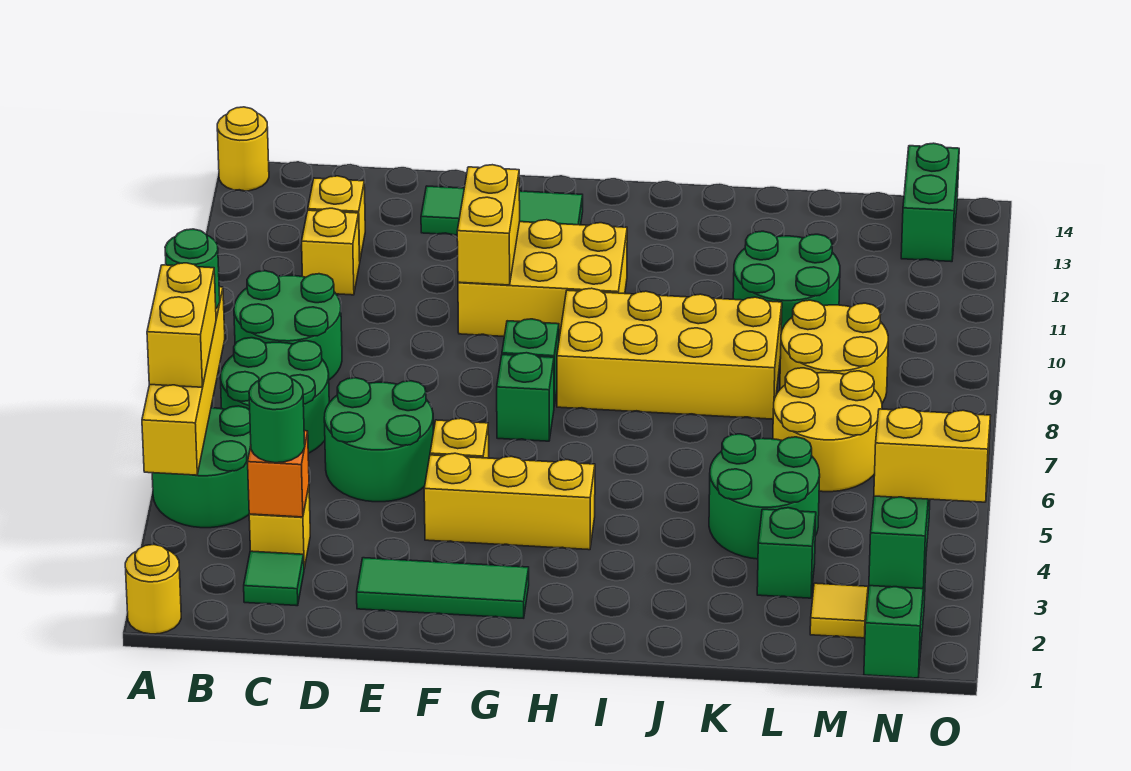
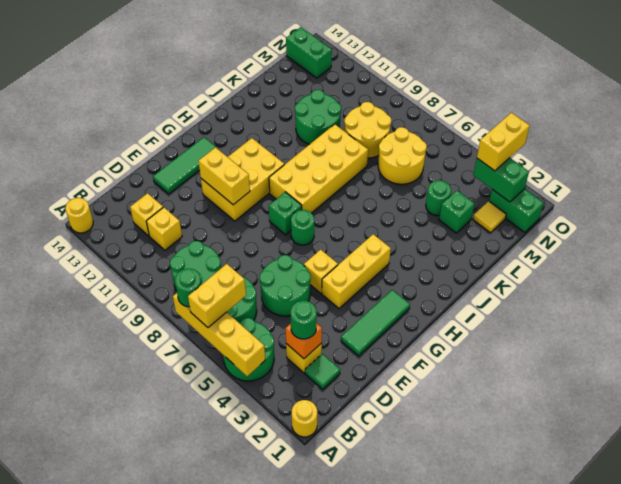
yellow 1x2 brick [147,263,216,387] -> yellow 1x2 brick turned to [188,264,246,328]
green 1x1 brick [497,353,554,441] -> green 1x1 round brick [291,210,314,245]
green 2x2 round brick [709,434,820,559] -> green 1x1 round brick [426,180,451,215]

